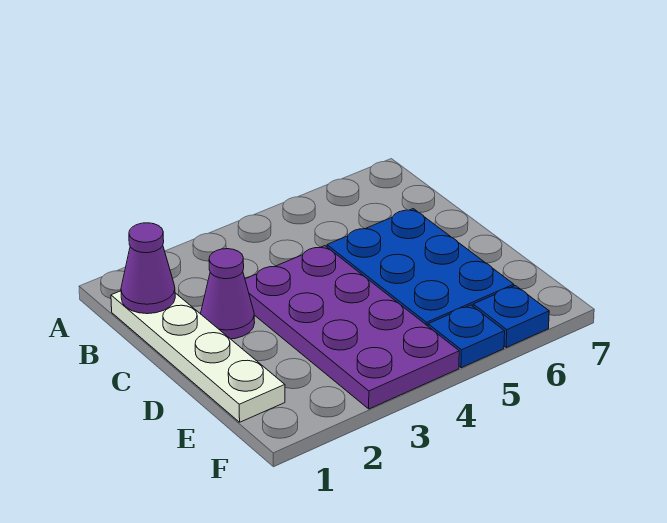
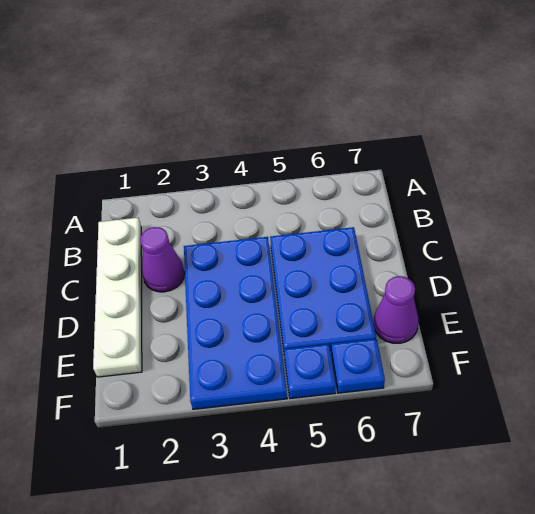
purple 1x1 cone [121,223,175,314] -> purple 1x1 cone moved to [374,276,418,343]
purple 2x4 plate [245,246,459,409] -> blue 2x4 plate [184,237,287,409]

